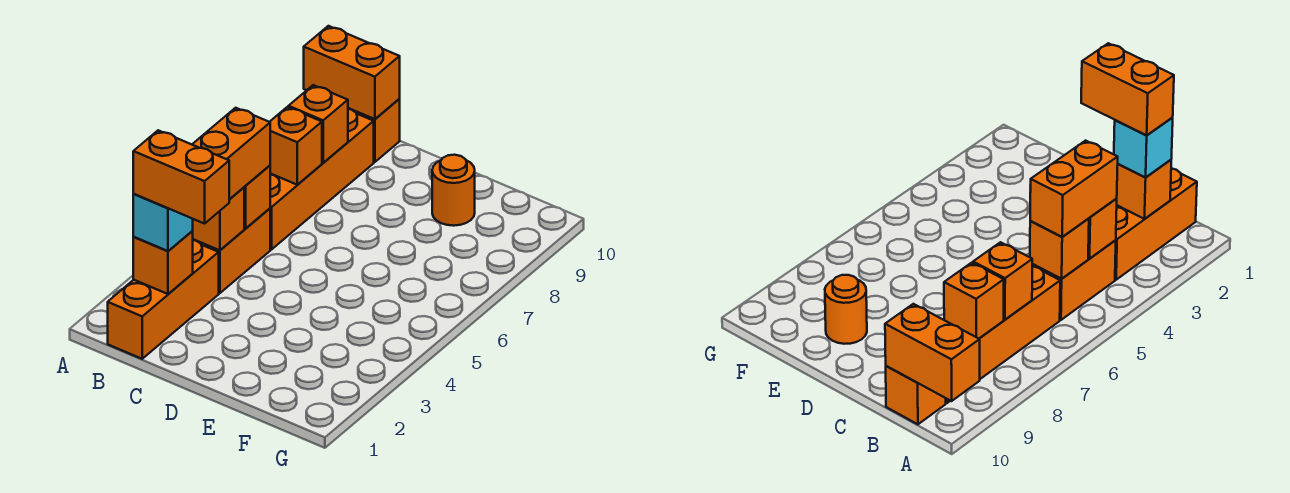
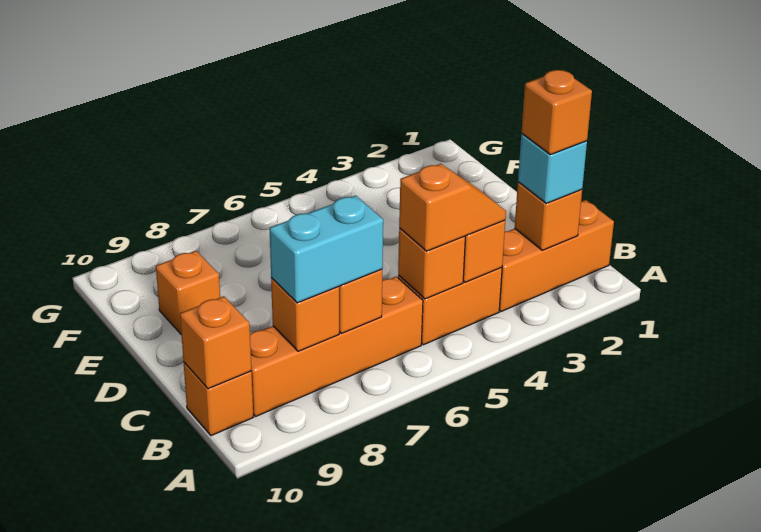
orange 1x2 brick [304,26,400,119] -> orange 1x1 brick [180,296,251,389]
orange 1x2 brick [133,130,229,224] -> orange 1x1 brick [521,70,592,155]
orange 1x2 brick [192,108,270,199] -> orange 1x2 slope [399,164,506,251]
none -> cyan 1x2 brick [270,195,383,303]
orange 1x1 round brick [432,155,475,226] -> orange 1x1 brick [156,251,220,334]

